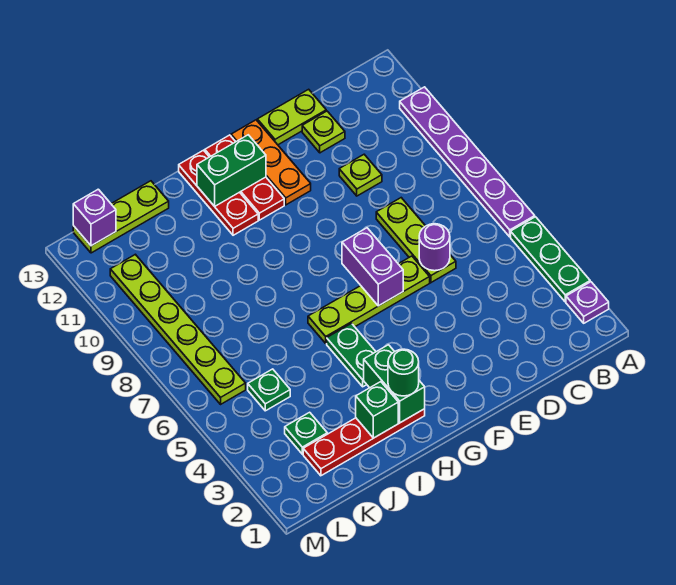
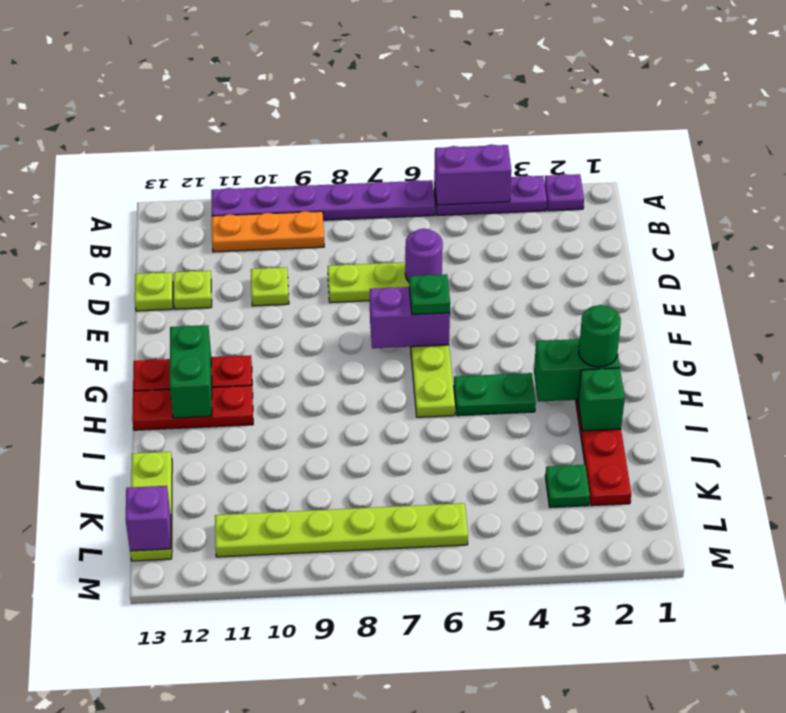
green 1x3 plate [511,217,590,302] -> purple 1x3 plate [434,175,547,216]
none -> purple 1x2 brick [434,144,511,205]
lime 1x2 plate [257,89,326,145] -> lime 1x1 plate [135,272,173,311]
orange 1x3 plate [231,120,311,205] -> orange 1x3 plate moved to [212,211,324,252]
green 1x1 plate [248,369,290,411] -> green 1x1 plate moved to [409,274,450,315]

